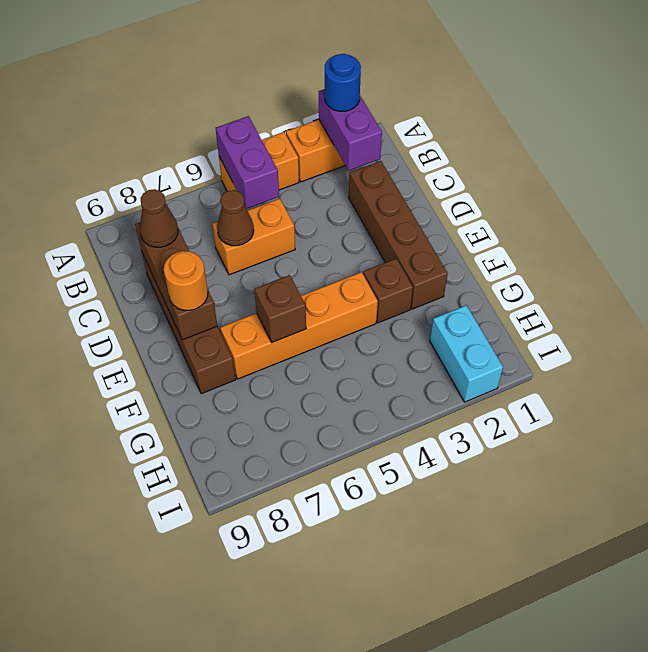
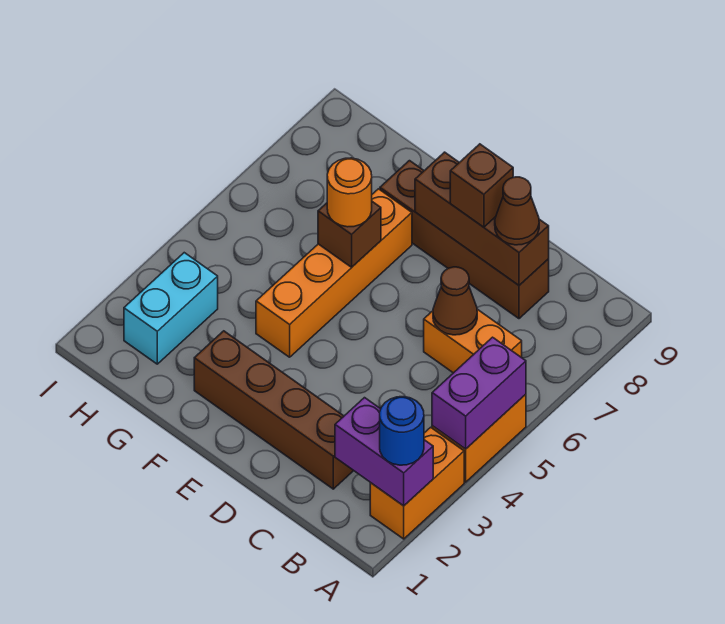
purple 1x2 brick [216,116,279,209] -> purple 1x2 brick turned to [432,337,526,449]
orange 1x2 brick [212,198,295,275] -> orange 1x2 brick turned to [424,309,522,373]
orange 1x1 round brick [164,251,208,310] -> orange 1x1 round brick moved to [327,158,372,227]
brown 1x1 brick [363,259,413,323] -> brown 1x1 brick moved to [450,144,513,227]
cyan 1x2 brick [430,305,503,402] -> cyan 1x2 brick turned to [124,253,218,364]

